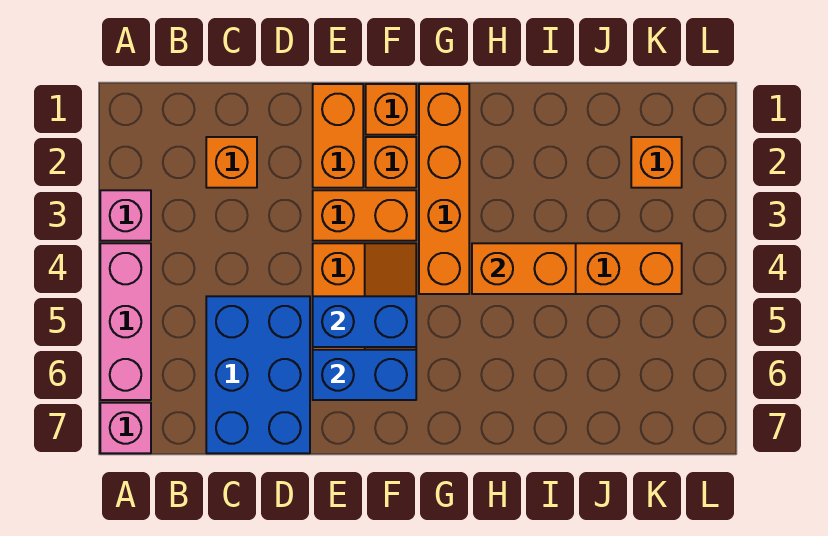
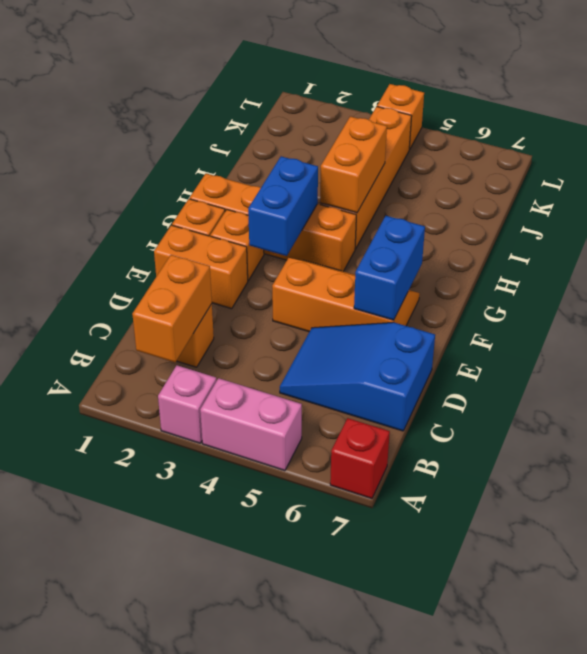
pink 1x3 brick [100,243,151,400] -> pink 1x2 brick [200,378,302,471]
pink 1x1 brick [100,403,151,453] -> red 1x1 brick [330,418,390,499]
blue 2x3 brick [206,296,310,453] -> blue 2x3 slope [280,322,435,431]
orange 1x2 brick [313,190,416,241] -> orange 1x2 brick moved to [132,255,212,362]
blue 1x2 brick [313,296,416,347] -> blue 1x2 brick moved to [248,156,318,256]
orange 1x1 brick [631,137,682,188] -> orange 1x1 brick moved to [377,84,424,149]

